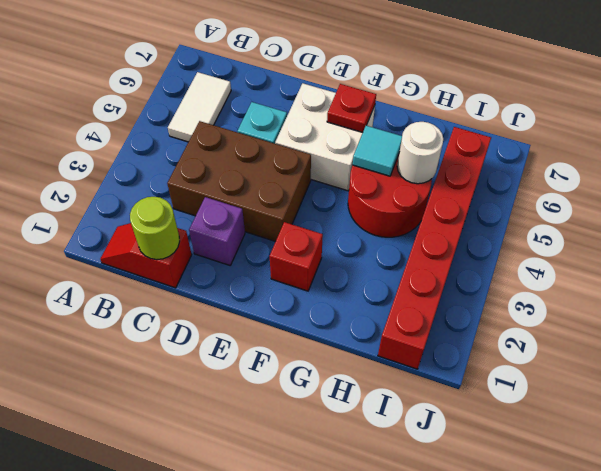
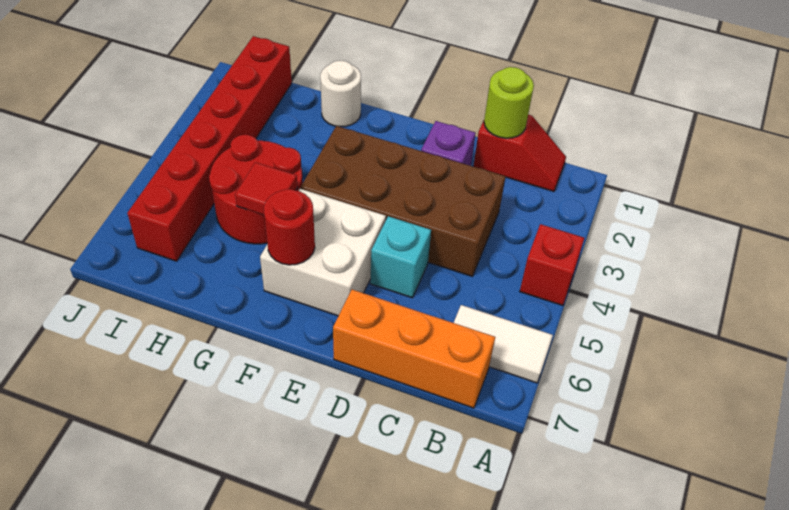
white 1x2 tile [168,72,231,142] -> white 1x2 tile turned to [454,305,553,383]
none -> orange 1x3 brick [333,290,495,408]
brown 2x3 brick [167,121,311,241] -> brown 2x4 brick [301,126,506,276]
red 1x1 brick [270,222,323,291] -> red 1x1 brick moved to [520,224,584,306]
red 1x1 plate [327,84,376,132] -> red 1x1 round brick [264,189,315,265]
cyan 1x1 tile [353,125,402,176] -> red 1x1 tile [235,162,298,215]
white 1x1 round brick [397,122,443,184] -> white 1x1 round brick moved to [320,61,361,127]

